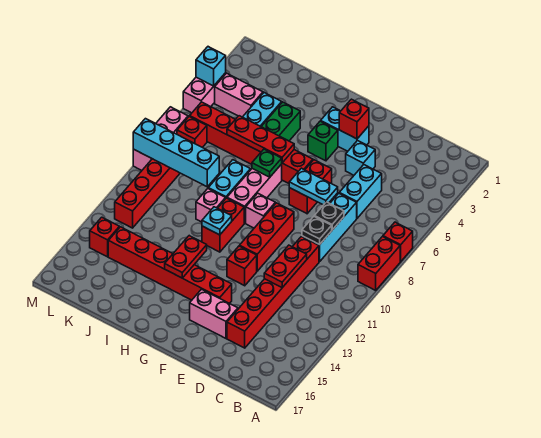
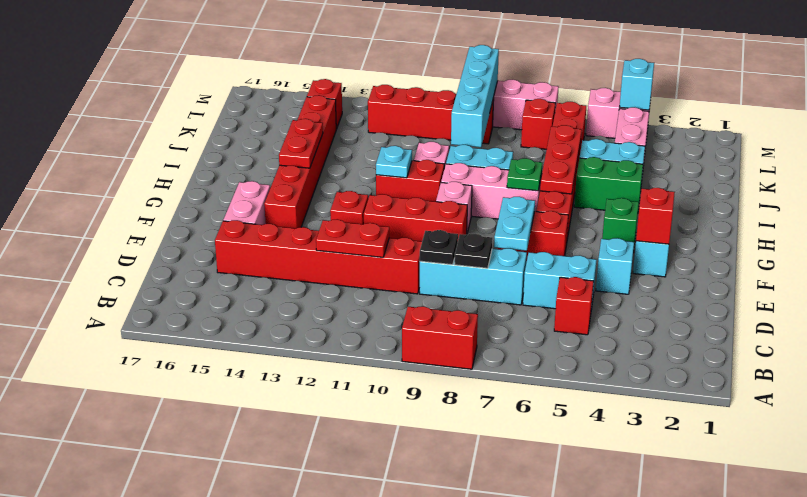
red 1x1 brick [383,222,413,262] -> red 1x1 brick moved to [554,277,594,335]
red 1x2 plate [165,236,207,278] -> red 1x2 plate turned to [279,119,323,168]

